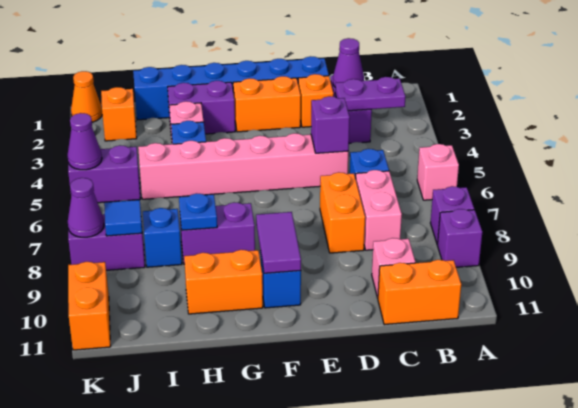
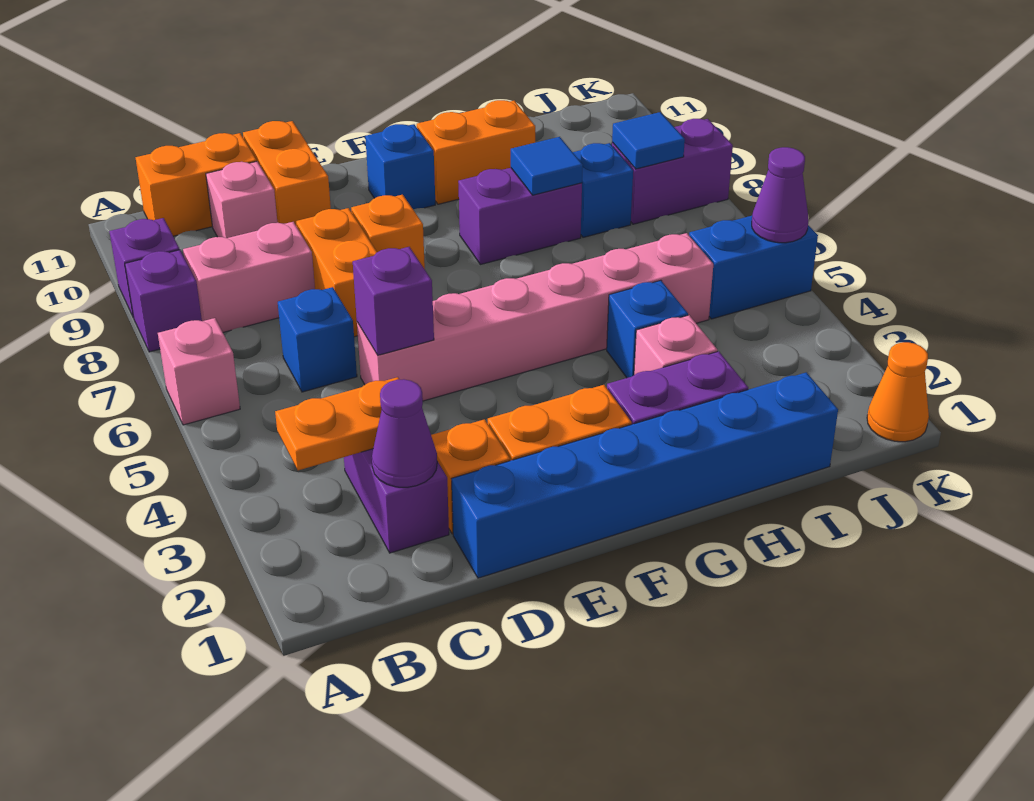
purple 1x2 plate [335,77,406,111] -> orange 1x2 plate [275,377,399,470]
pink 1x2 brick [356,170,402,250] -> pink 1x2 brick turned to [183,222,315,332]
purple 1x2 tile [256,212,301,273] -> none
blue 1x1 plate [179,193,217,230] -> blue 1x1 tile [511,137,583,195]
orange 1x1 brick [101,87,137,141] -> orange 1x1 brick moved to [351,195,425,269]
purple 1x2 brick [68,145,140,203] -> blue 1x2 brick [689,216,818,319]
purple 1x1 cone [68,178,104,237] -> none
orange 1x2 brick [68,262,111,350] -> orange 1x2 brick moved to [243,121,331,226]

